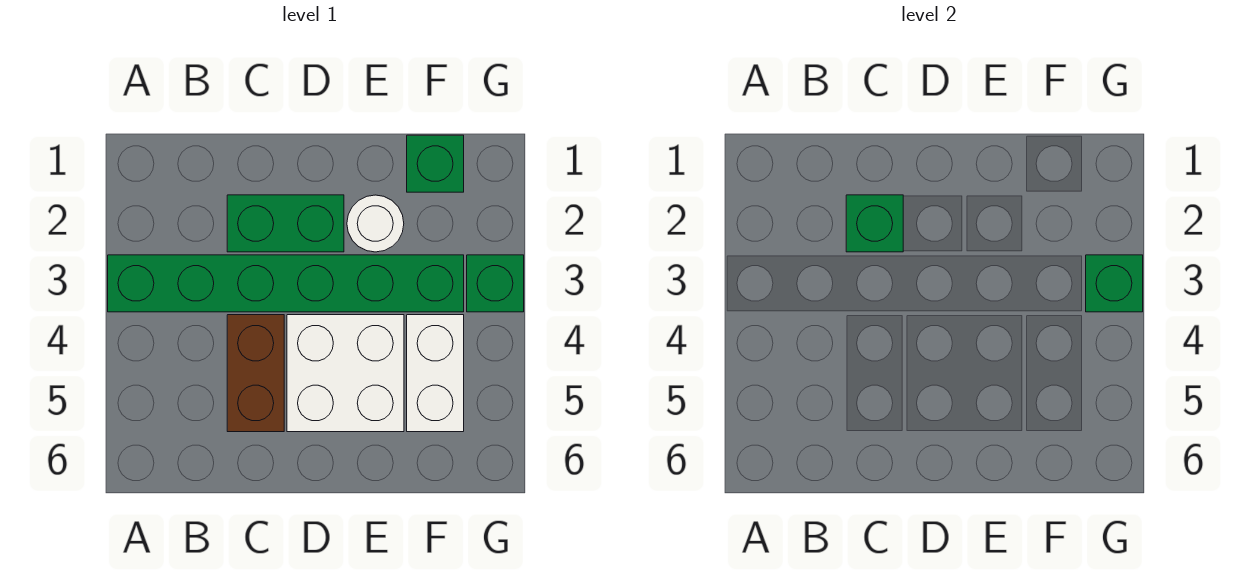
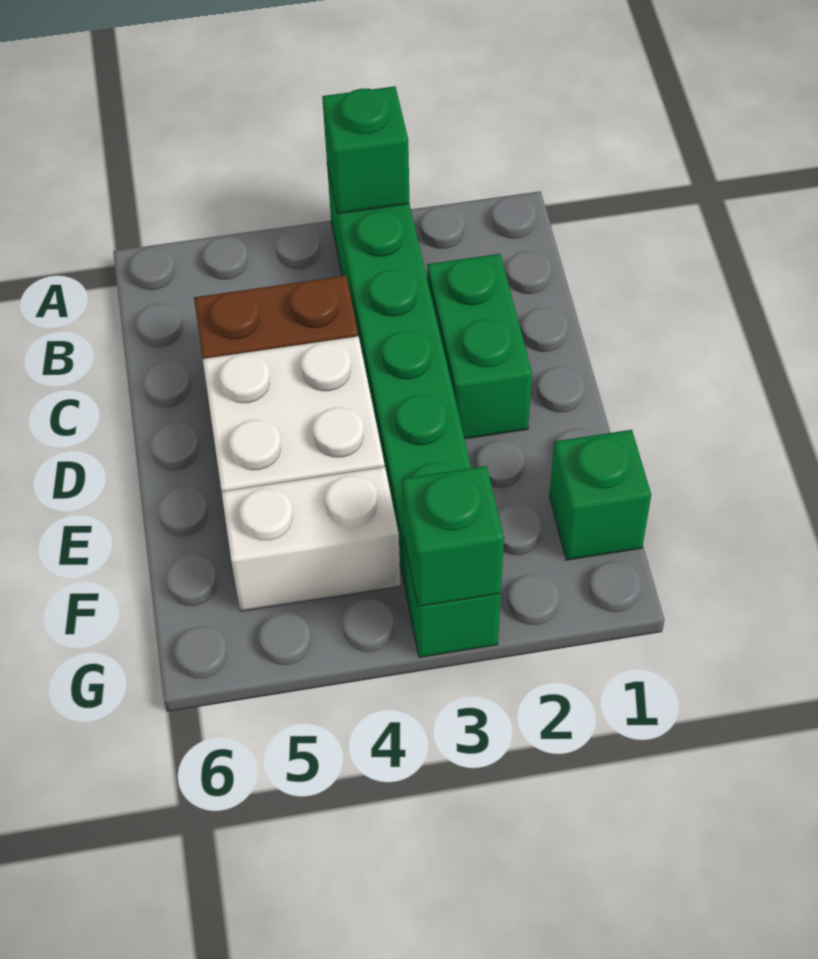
green 1x1 brick [846,195,903,252] -> green 1x1 brick moved to [322,86,409,214]
white 1x1 round brick [347,195,404,252] -> none

